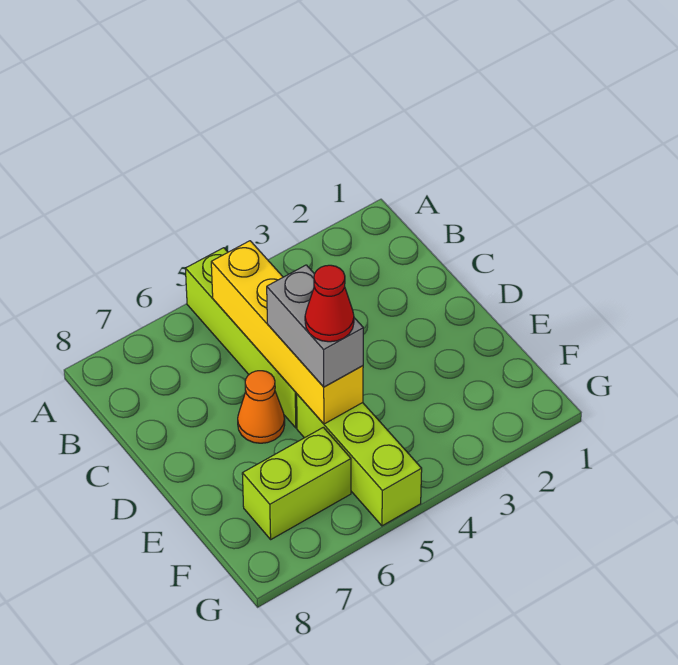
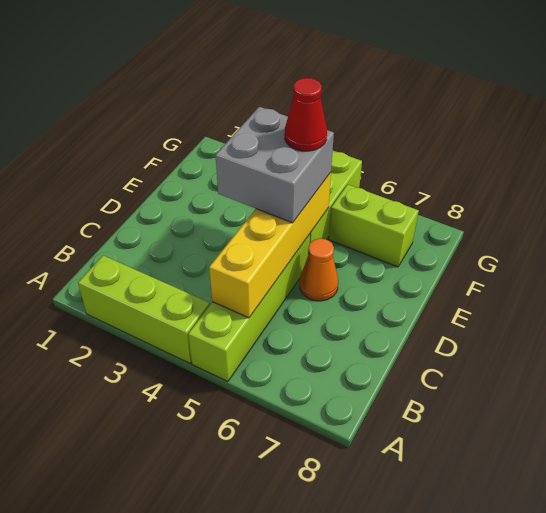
none -> lime 1x3 brick [78,256,210,363]
grey 1x2 brick [267,265,363,387] -> grey 2x2 brick [216,107,334,223]

